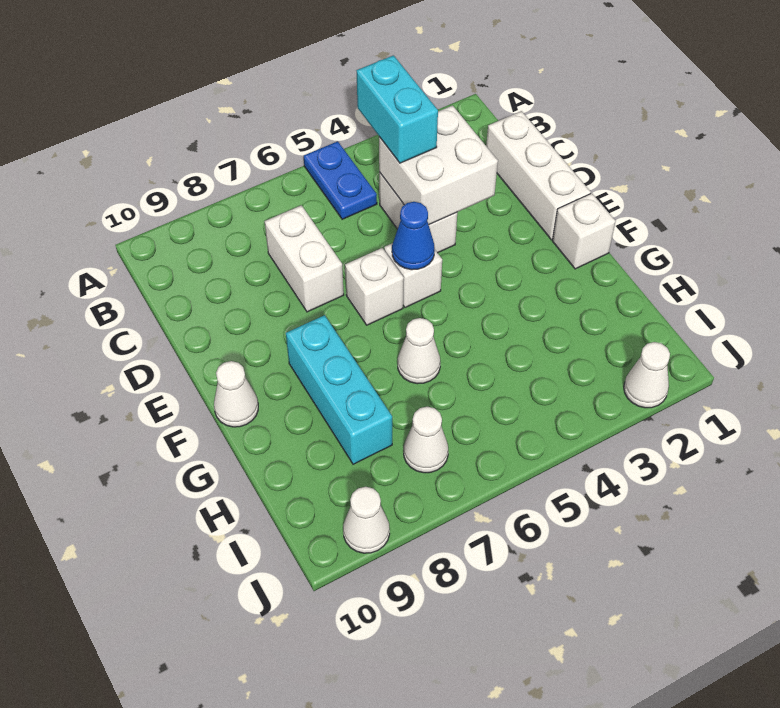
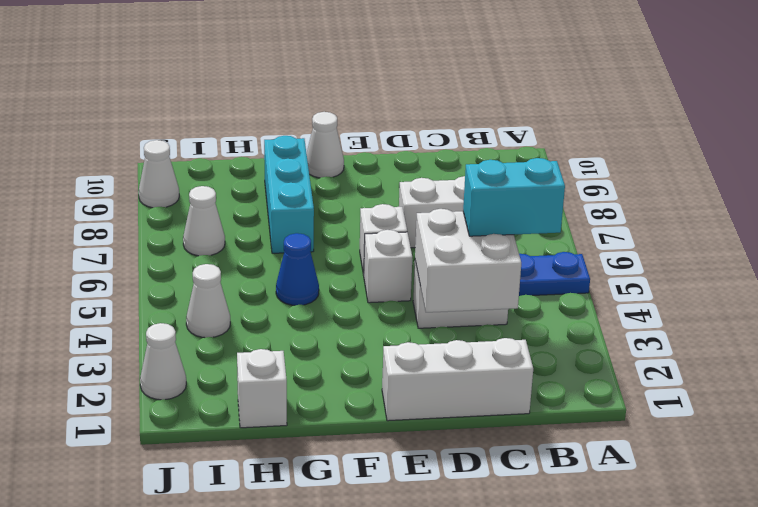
blue 1x1 cone [392,202,435,270] -> blue 1x1 cone moved to [276,233,319,305]
white 1x1 brick [553,193,616,269] -> white 1x1 brick moved to [237,349,287,428]
cyan 1x3 brick [286,315,392,464] -> cyan 1x3 brick turned to [264,136,314,253]
white 1x1 cone [398,318,441,384] -> white 1x1 cone moved to [186,264,230,338]

